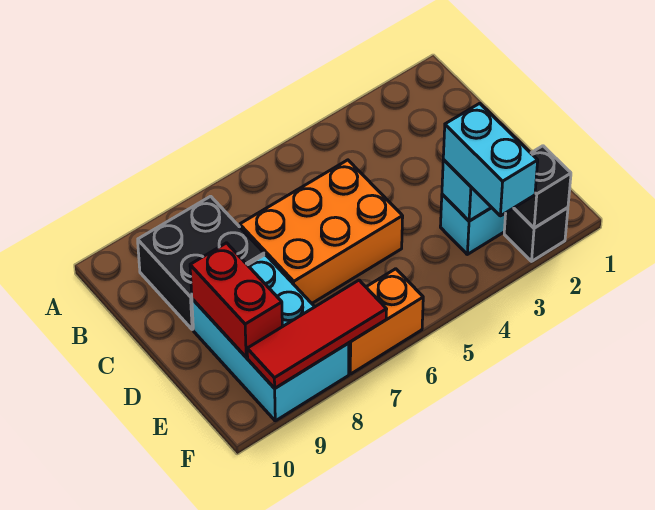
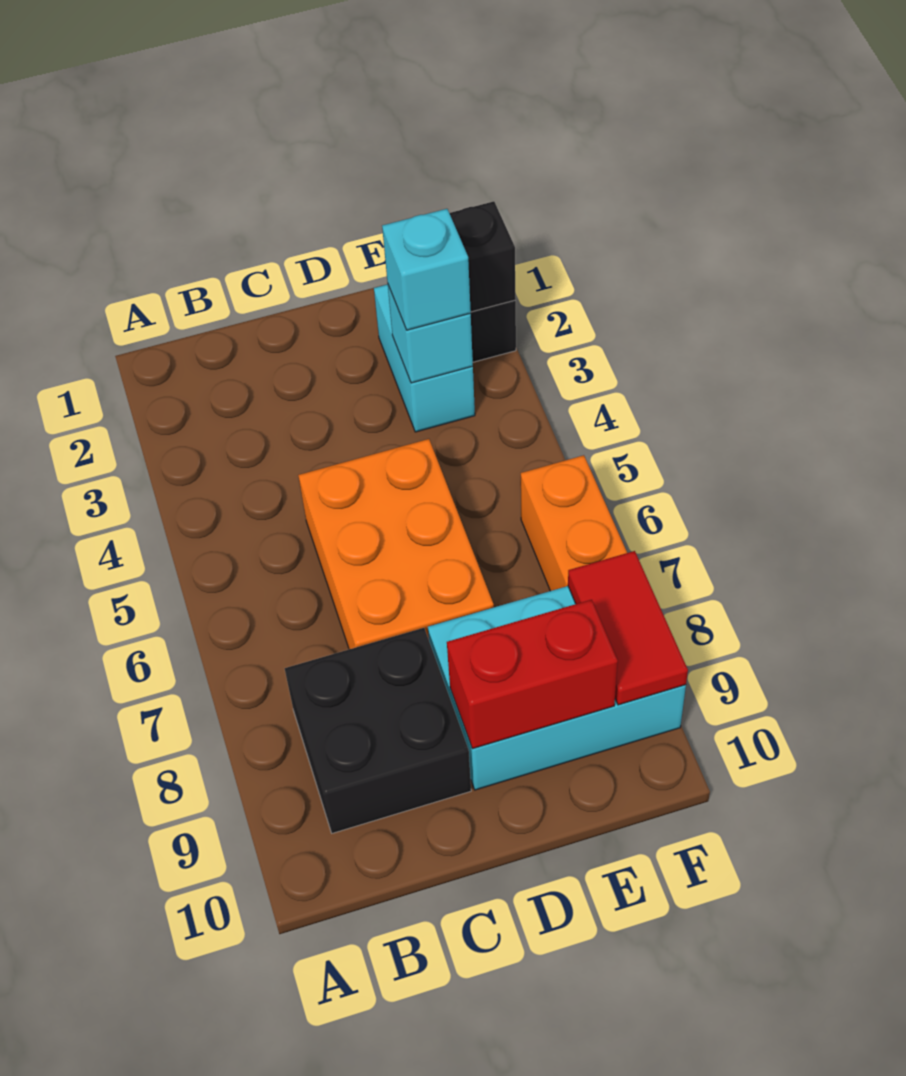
cyan 1x2 brick [443,103,538,216] -> cyan 1x1 brick [382,209,471,330]
red 1x3 tile [247,280,387,388] -> red 1x2 tile [568,551,688,705]

